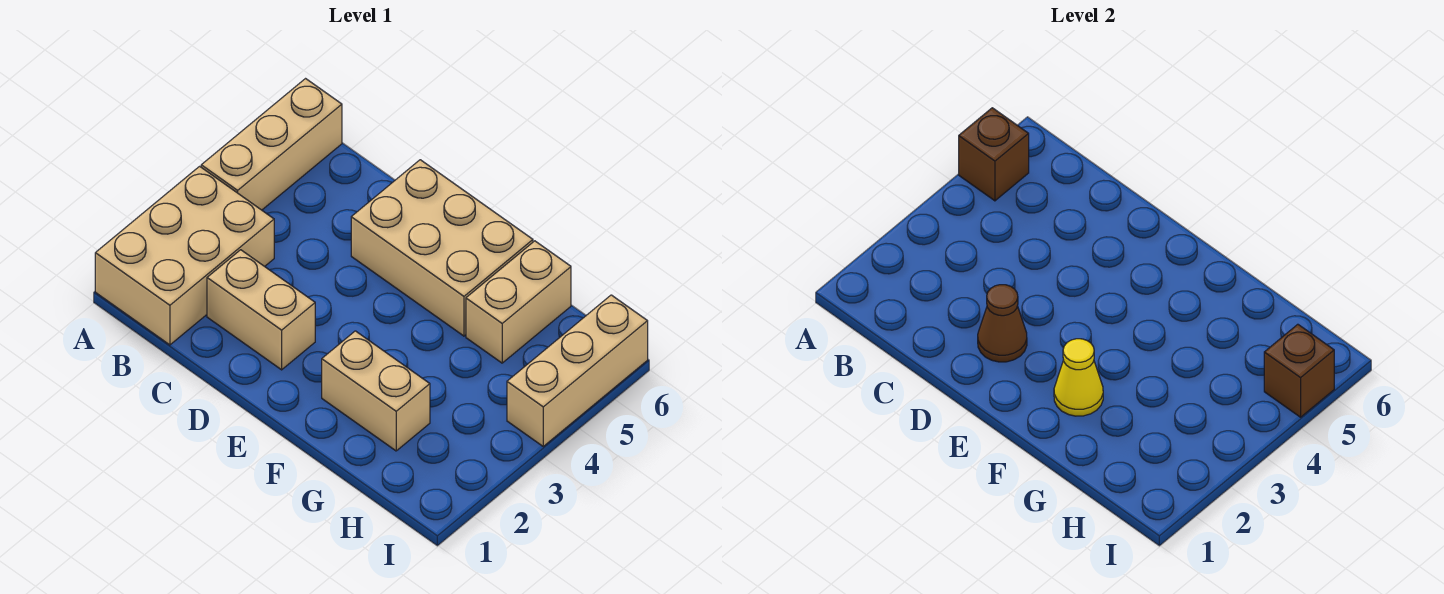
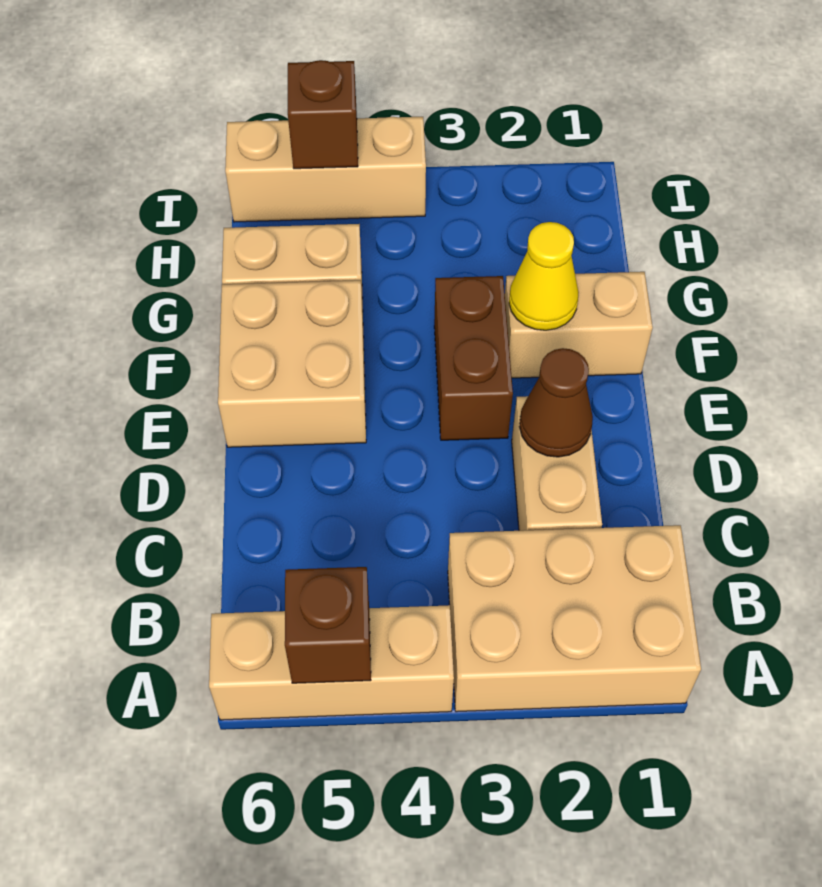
tan 2x3 brick [351,160,533,336] -> tan 2x2 brick [218,280,366,447]
none -> brown 1x2 brick [434,276,513,440]
tan 1x2 brick [322,331,430,451] -> tan 1x2 brick turned to [505,272,653,378]

